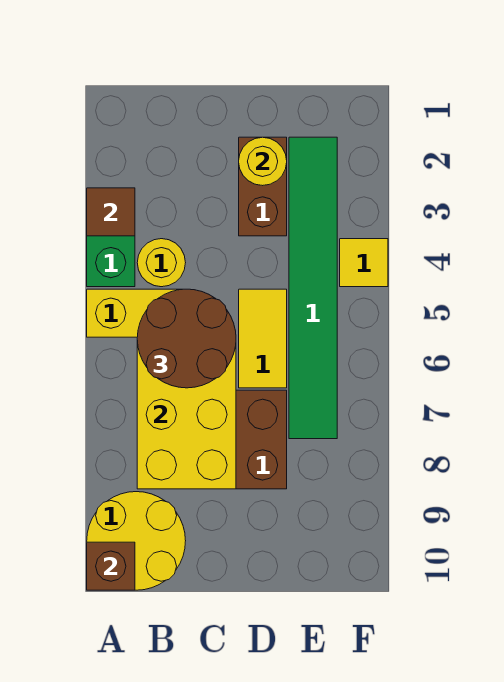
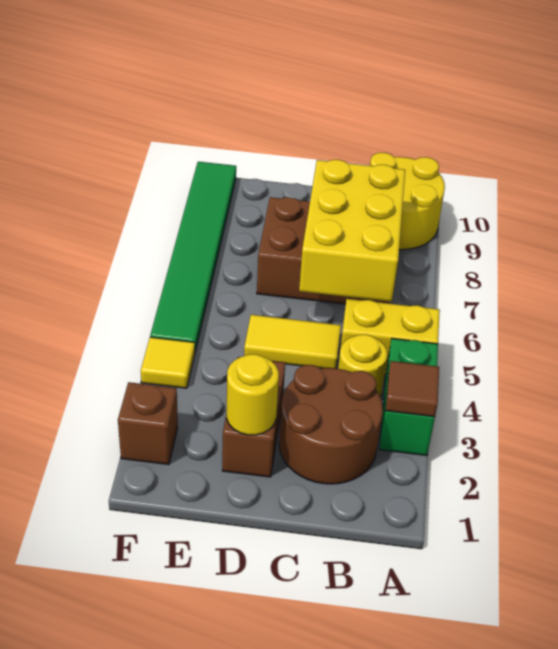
brown 1x1 brick [87,542,135,590] -> brown 1x1 brick moved to [118,382,178,465]
brown 2x2 round brick [137,289,236,388] -> brown 2x2 round brick moved to [279,365,383,484]
yellow 1x2 tile [239,289,287,388] -> yellow 1x2 tile turned to [244,315,341,368]
green 1x6 tile [289,137,337,439] -> green 1x6 tile moved to [150,162,236,352]

